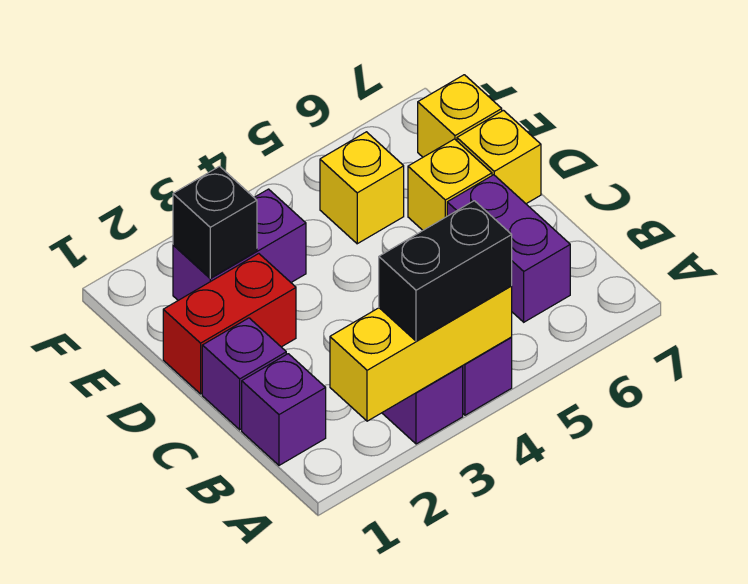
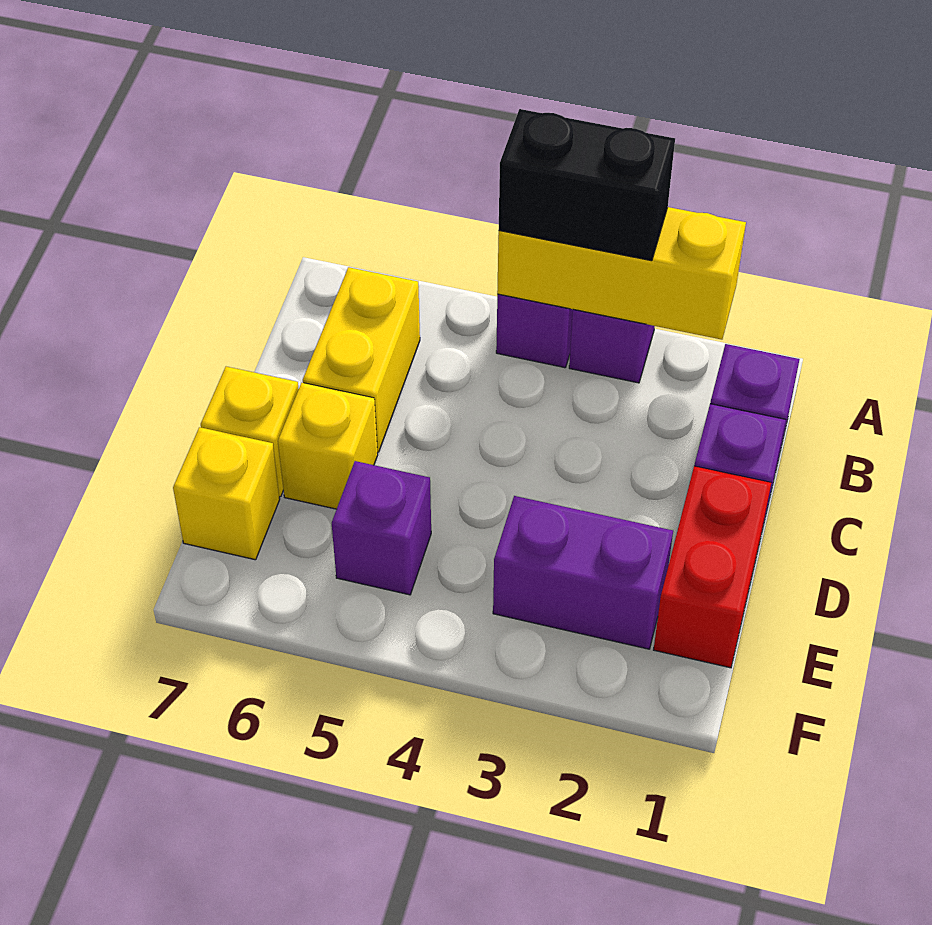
purple 1x2 brick [447,175,570,322] -> yellow 1x2 brick [303,267,420,452]
red 1x2 brick [163,254,296,394] -> red 1x2 brick turned to [654,466,771,668]
black 1x1 brick [173,166,257,278] -> none
yellow 1x1 brick [320,132,404,244] -> purple 1x1 brick [332,461,431,595]

